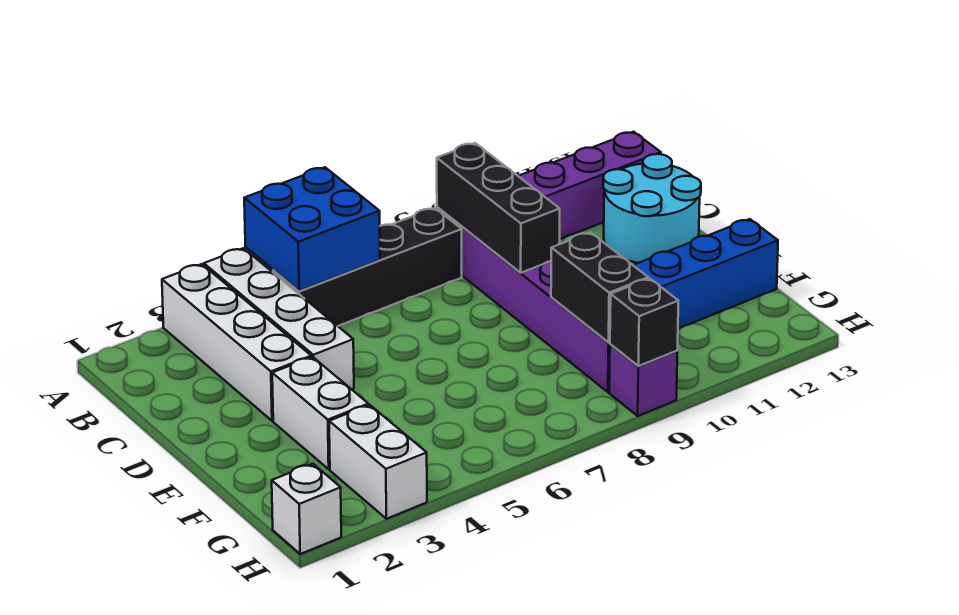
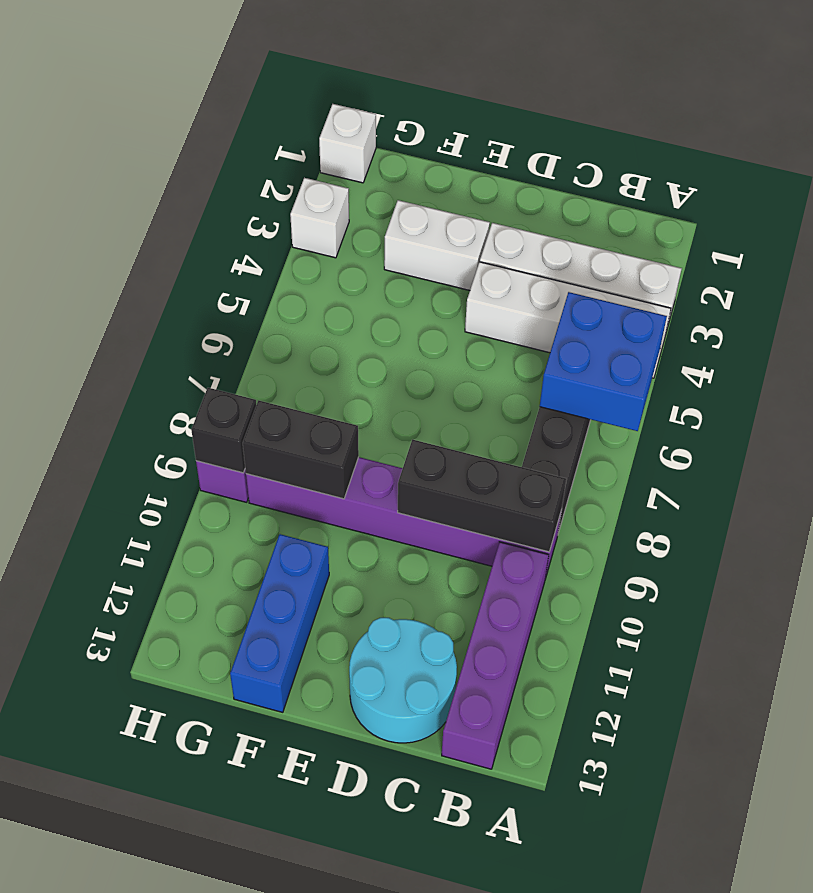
white 1x2 brick [329,405,427,519] -> white 1x1 brick [290,178,349,258]

